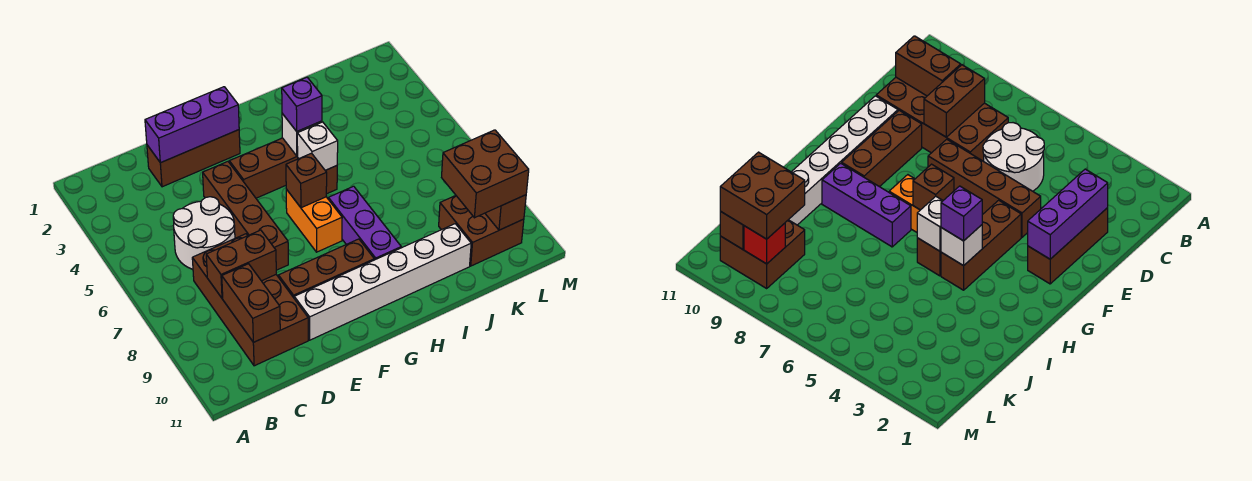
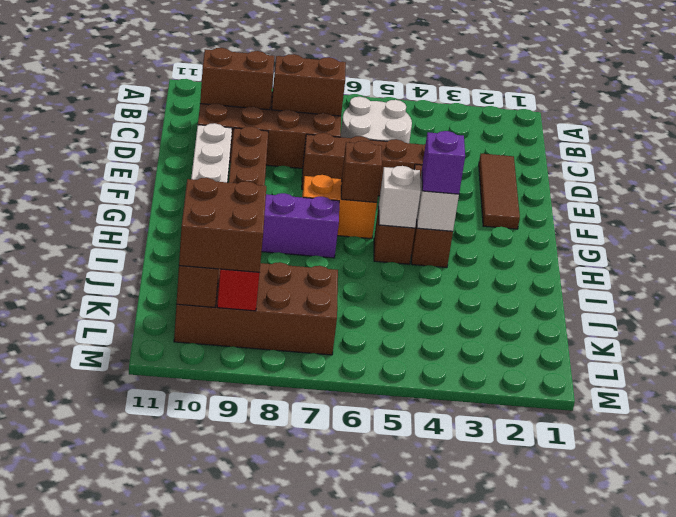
brown 1x2 brick [206,230,276,298] -> brown 1x2 brick turned to [272,54,346,116]
brown 1x3 brick [147,130,240,187] -> brown 1x3 tile [479,154,520,229]
purple 1x3 brick [145,87,239,163] -> none
brown 2x2 brick [439,196,524,266] -> brown 2x4 brick [174,262,338,355]

